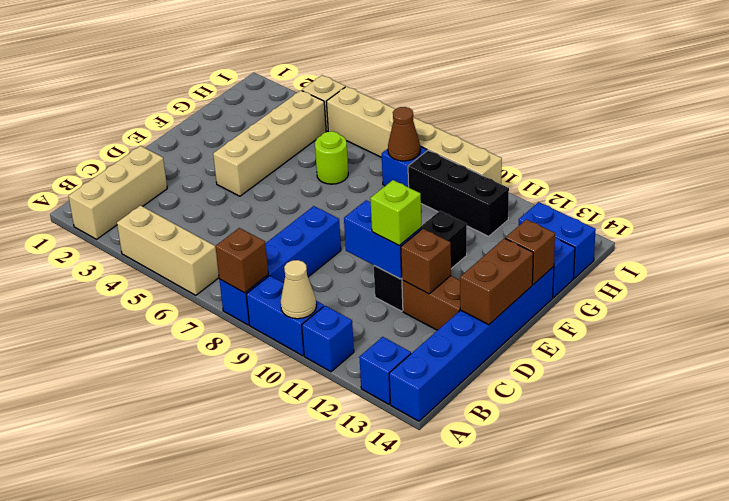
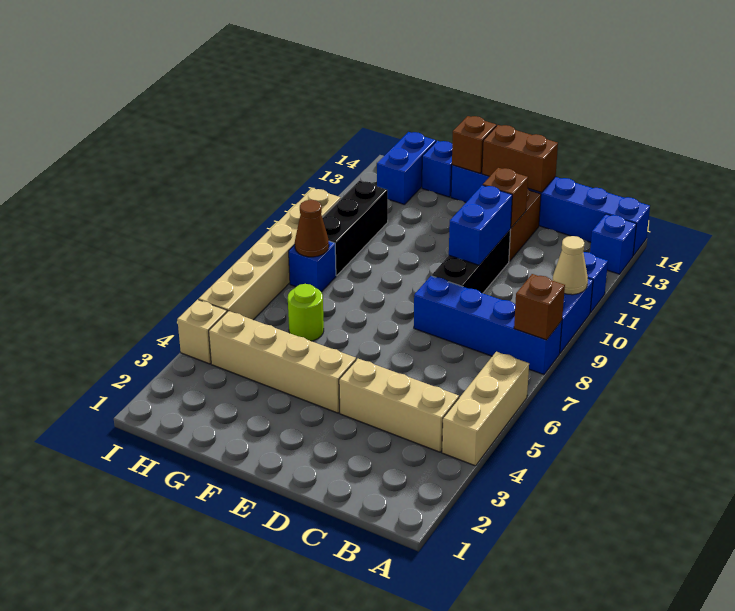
tan 1x3 brick [69,146,167,239] -> tan 1x3 brick moved to [339,359,459,452]
black 1x3 brick [374,211,467,311] -> black 1x3 brick turned to [432,230,510,293]
lime 1x1 brick [370,180,421,246] -> none

